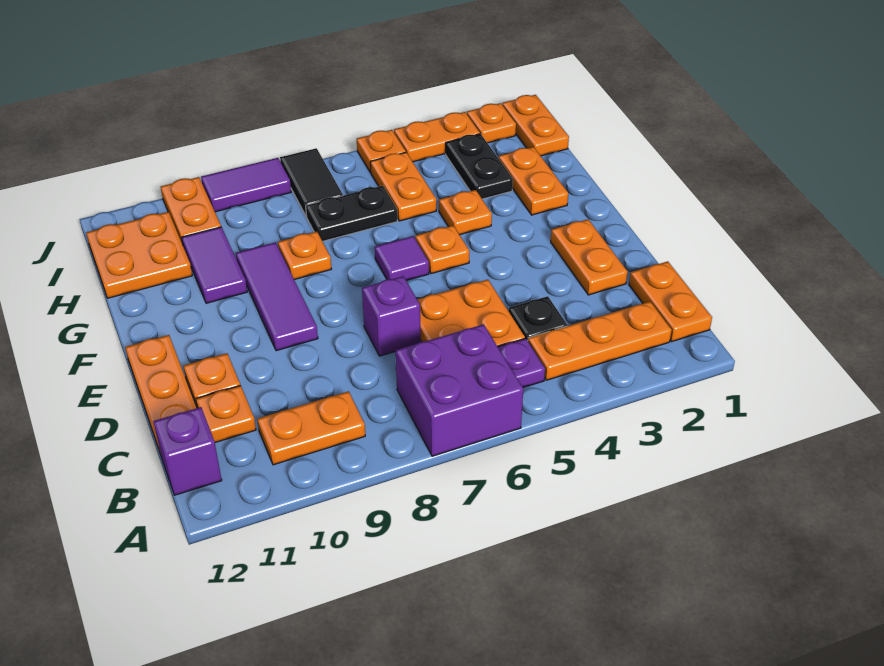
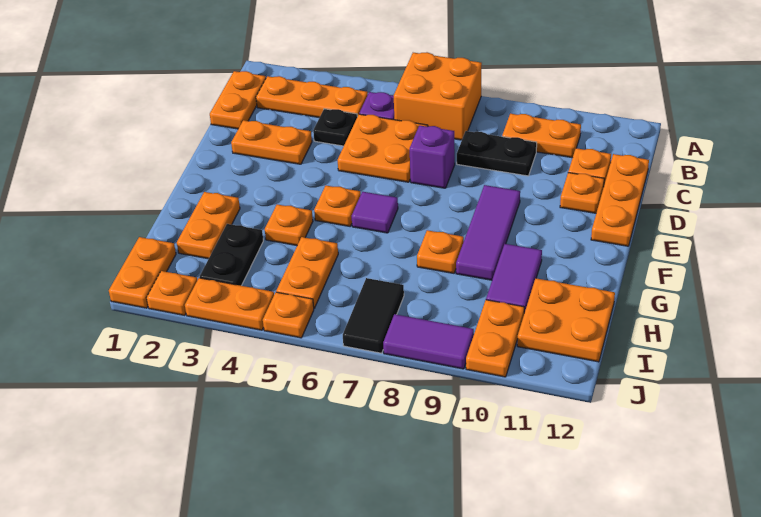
purple 2x2 brick [396,324,523,456] -> orange 2x2 brick [394,52,482,140]
purple 1x1 brick [153,407,222,495] -> none
orange 1x2 plate [551,219,628,295] -> orange 1x2 plate turned to [231,120,312,164]
black 1x2 plate [306,186,397,241] -> black 1x2 plate moved to [457,131,537,176]

